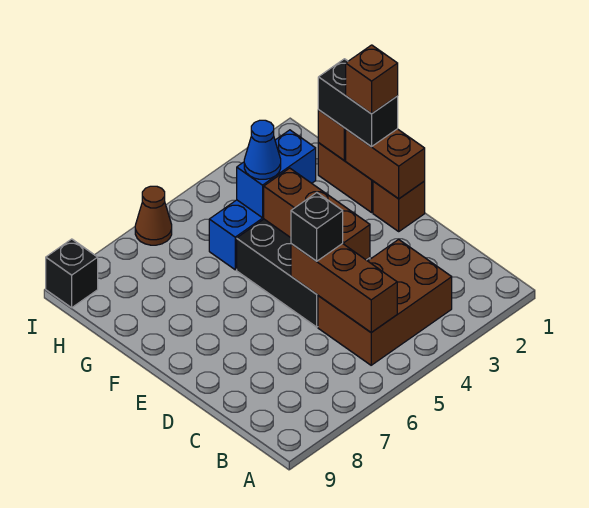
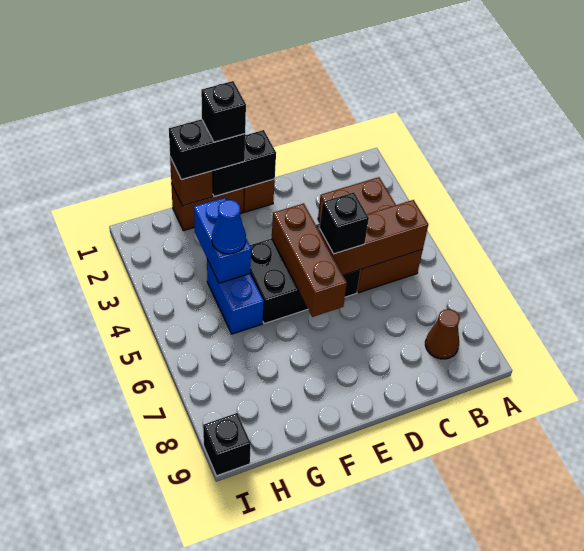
brown 1x3 brick [263,168,370,260] -> brown 1x3 brick turned to [272,203,347,317]
brown 1x2 brick [346,129,425,199] -> black 1x2 brick [212,130,276,197]
brown 1x1 brick [346,45,398,114] -> black 1x1 brick [201,81,246,142]
brown 1x1 cone [135,186,172,245] -> brown 1x1 cone moved to [425,309,460,359]

